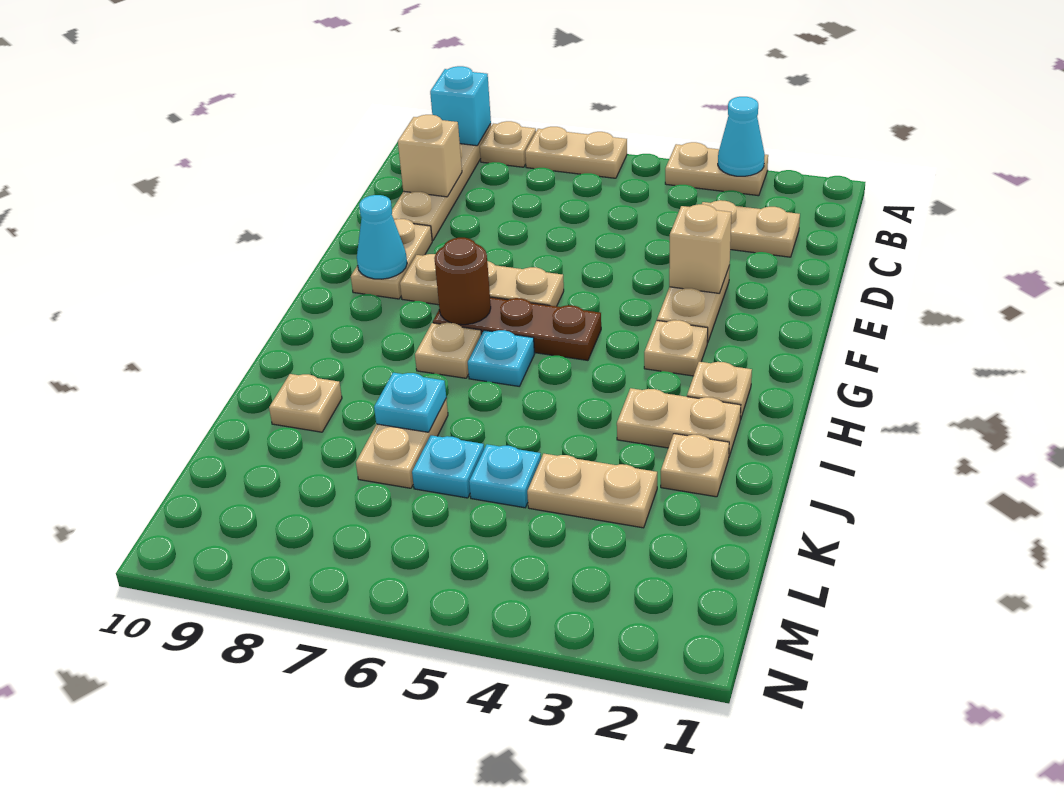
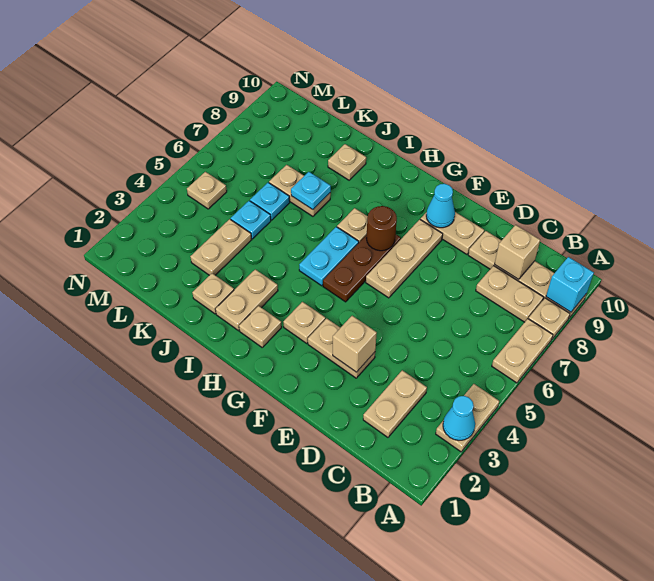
none -> tan 1x2 plate [476,266,544,322]
cyan 1x1 plate [468,330,534,386] -> cyan 1x2 plate [299,227,359,286]
none -> tan 1x1 plate [187,172,227,209]

